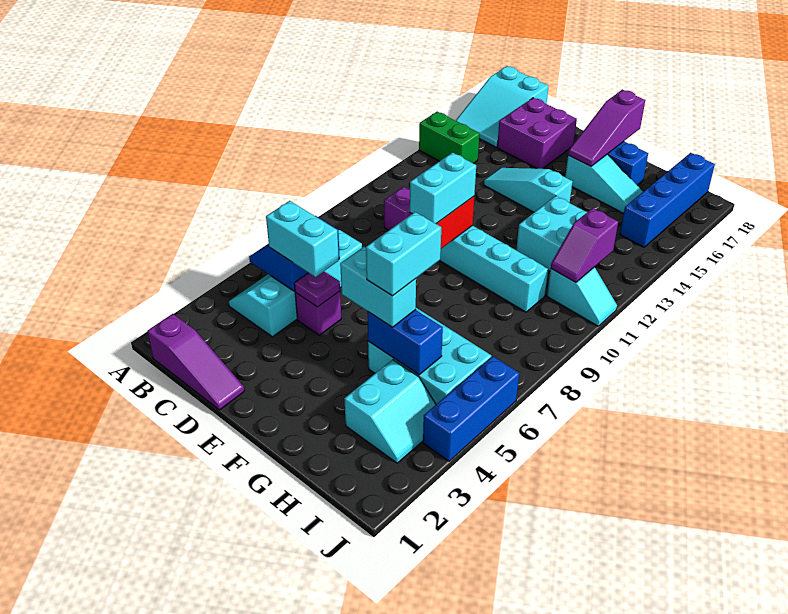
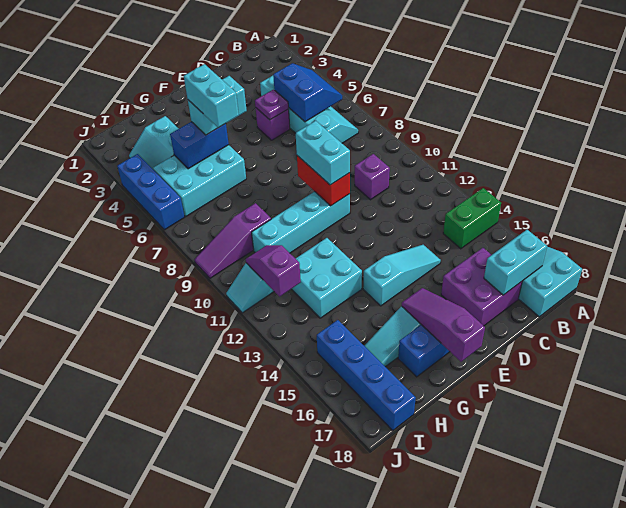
purple 1x3 slope [147,314,244,410] -> purple 1x3 slope moved to [195,203,271,278]
cyan 1x2 brick [266,201,339,277] -> cyan 1x2 brick moved to [484,230,547,295]

